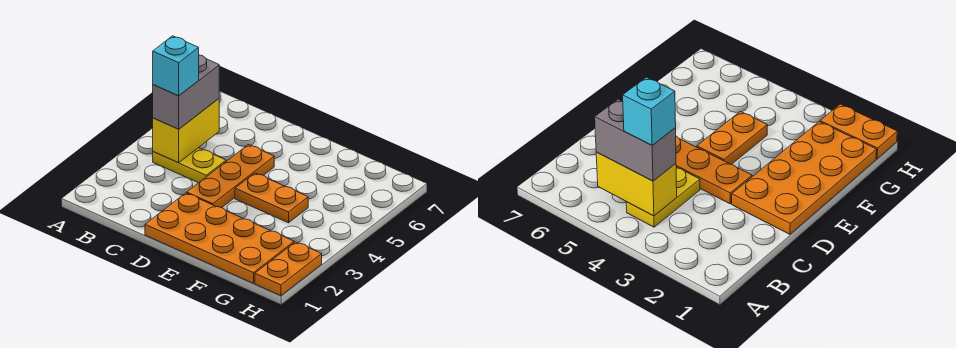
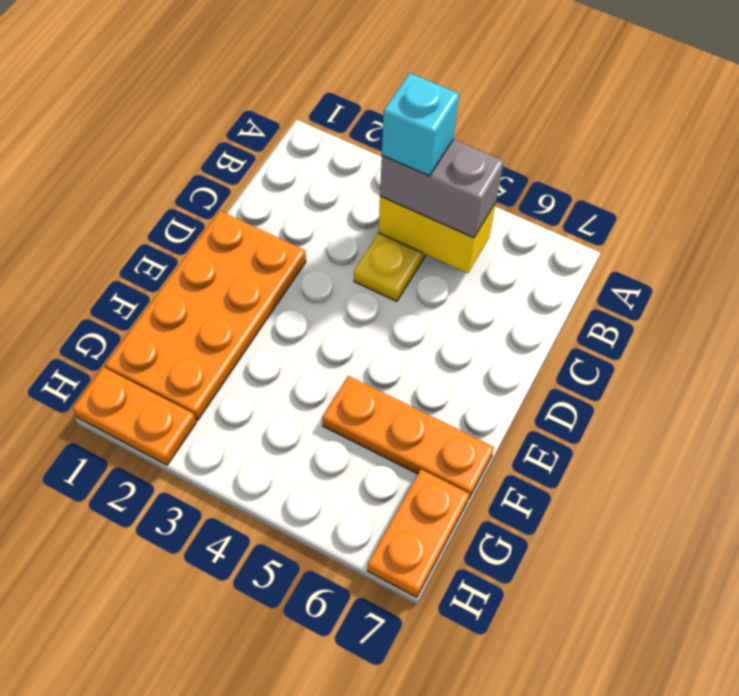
orange 1x3 plate [187,145,274,208] -> orange 1x3 plate moved to [322,376,494,499]
orange 1x2 plate [235,173,308,223] -> orange 1x2 plate moved to [367,469,469,597]

